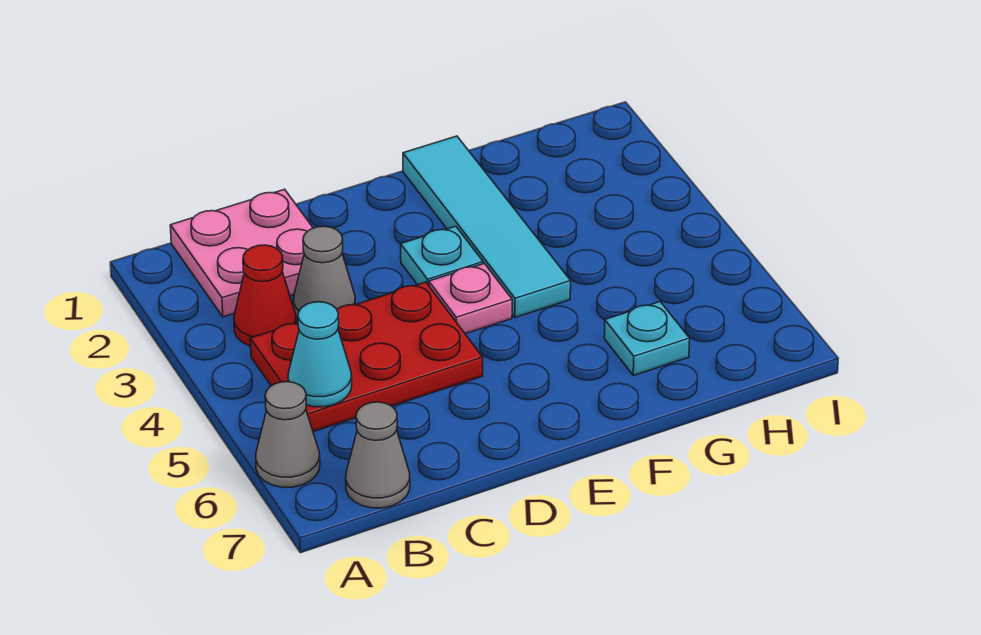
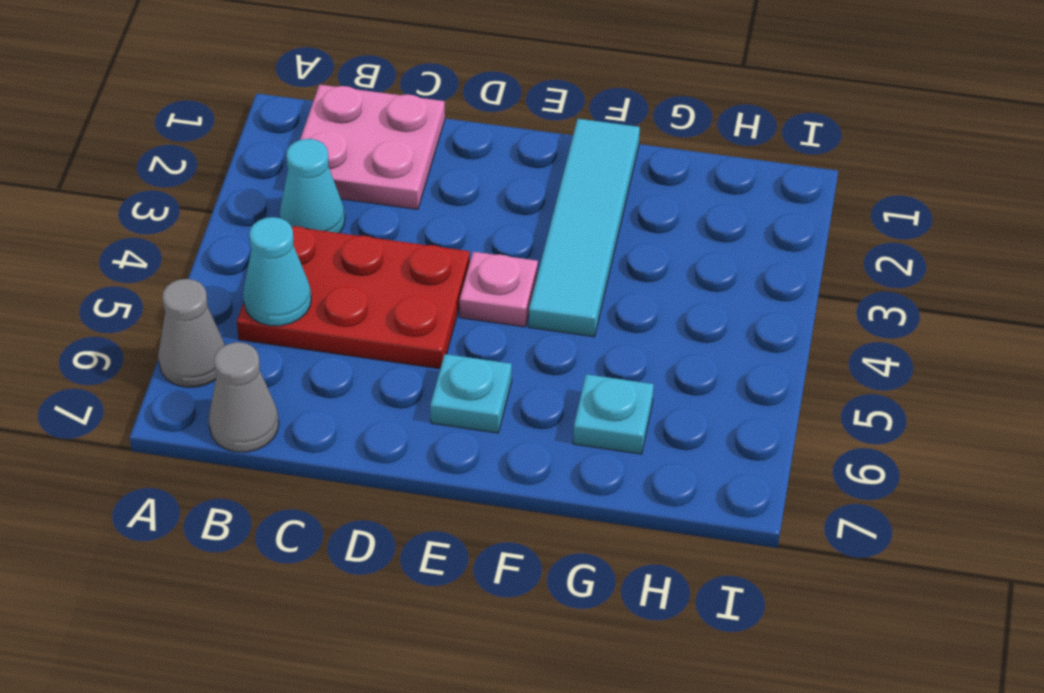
red 1x1 cone [234,245,296,346] -> cyan 1x1 cone [280,139,345,233]
grey 1x1 cone [294,226,355,319] -> none
cyan 1x1 plate [401,226,483,285] -> cyan 1x1 plate moved to [430,354,512,433]

